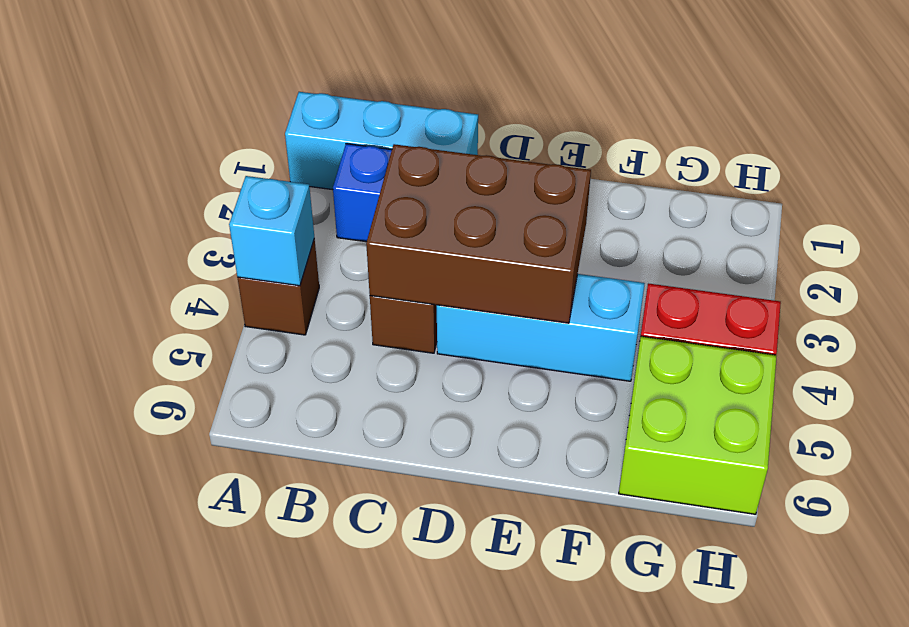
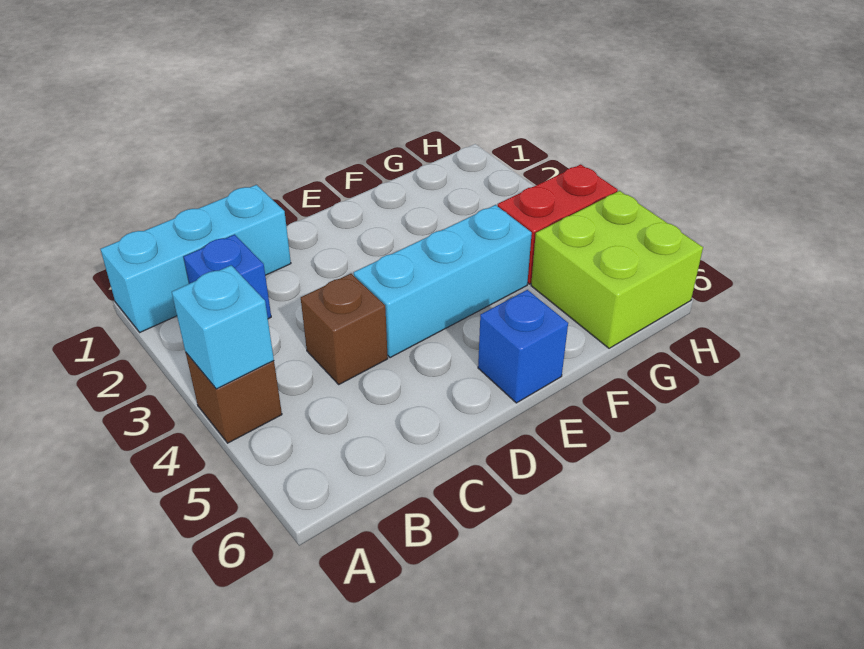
brown 2x3 brick [366,144,591,323] -> none
none -> blue 1x1 brick [478,290,568,403]

